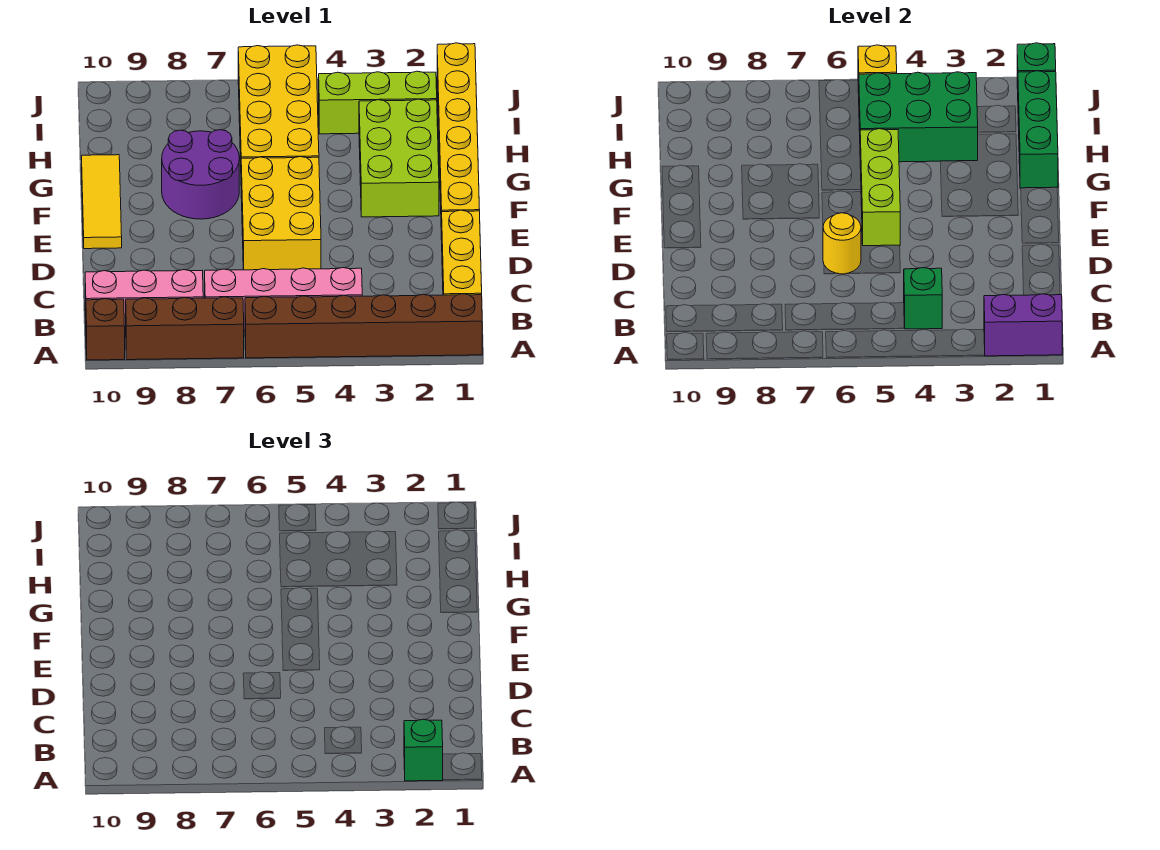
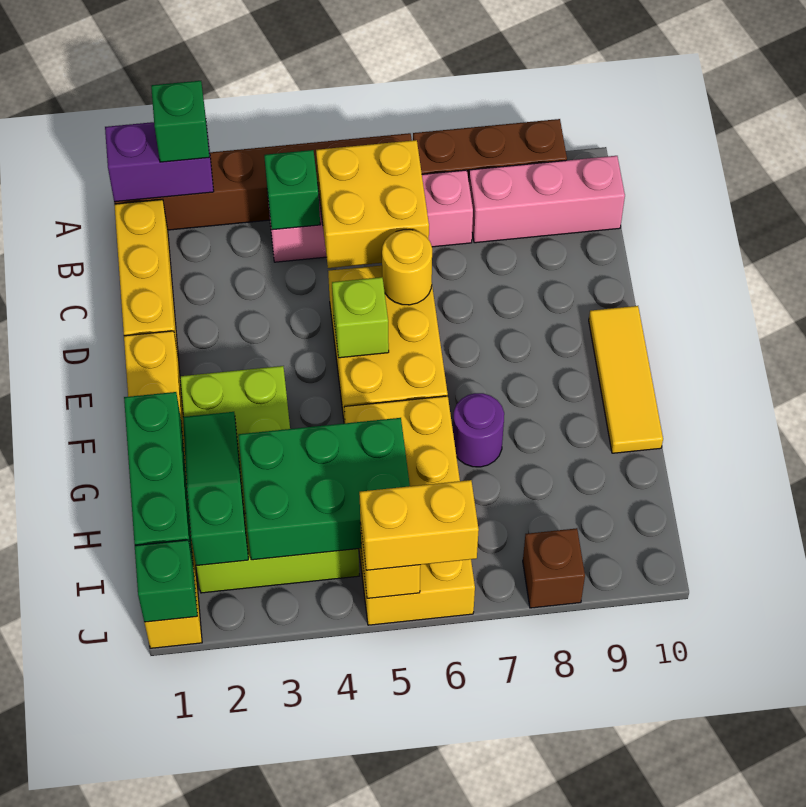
brown 1x1 brick [86,299,125,360] -> brown 1x1 brick moved to [523,528,585,608]
none -> yellow 2x2 brick [316,140,429,268]
lime 1x3 brick [860,129,900,246] -> lime 1x1 brick [332,277,389,358]
purple 2x2 round brick [162,130,239,219] -> purple 1x1 round brick [453,393,504,467]
none -> green 1x3 slope [183,412,248,566]
none -> yellow 1x2 brick [359,480,479,570]

